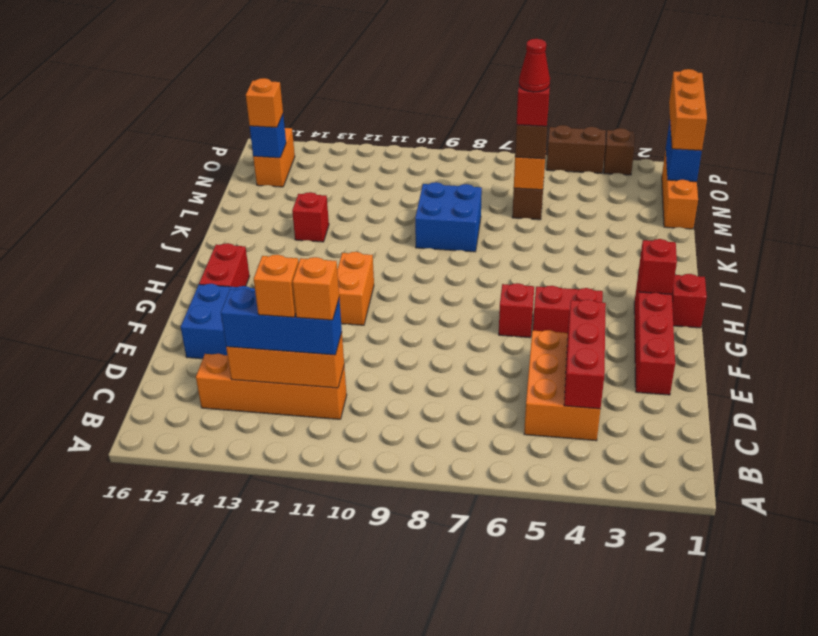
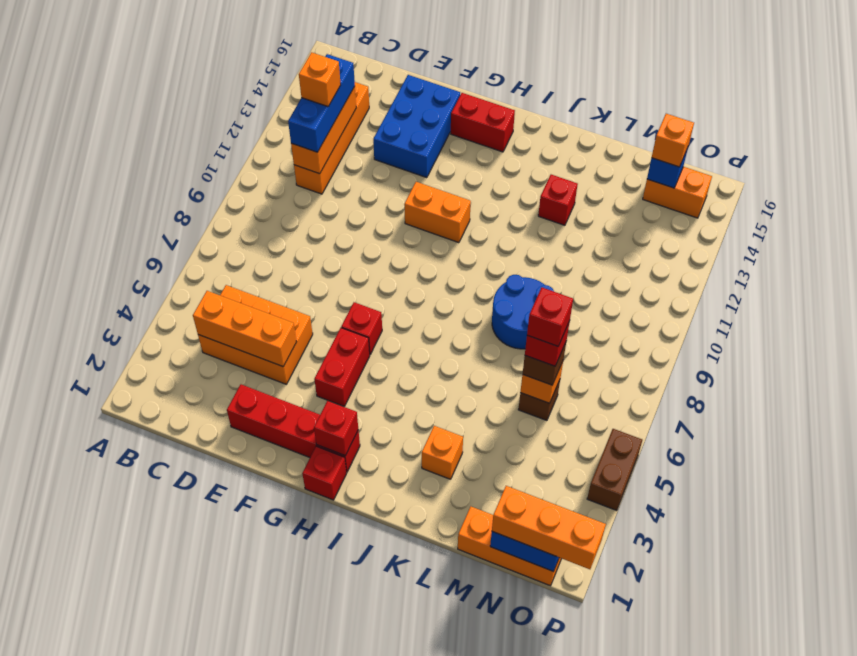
red 1x3 brick [564,300,606,409] -> orange 1x3 brick [193,291,297,367]
orange 1x1 brick [292,257,339,320] -> orange 1x1 brick moved to [422,426,463,479]
blue 2x2 brick [415,182,482,252] -> blue 2x2 round brick [492,275,554,349]
red 1x1 cone [519,39,550,92] -> red 1x1 brick [527,288,573,346]
brown 1x1 brick [604,128,635,175] -> none

